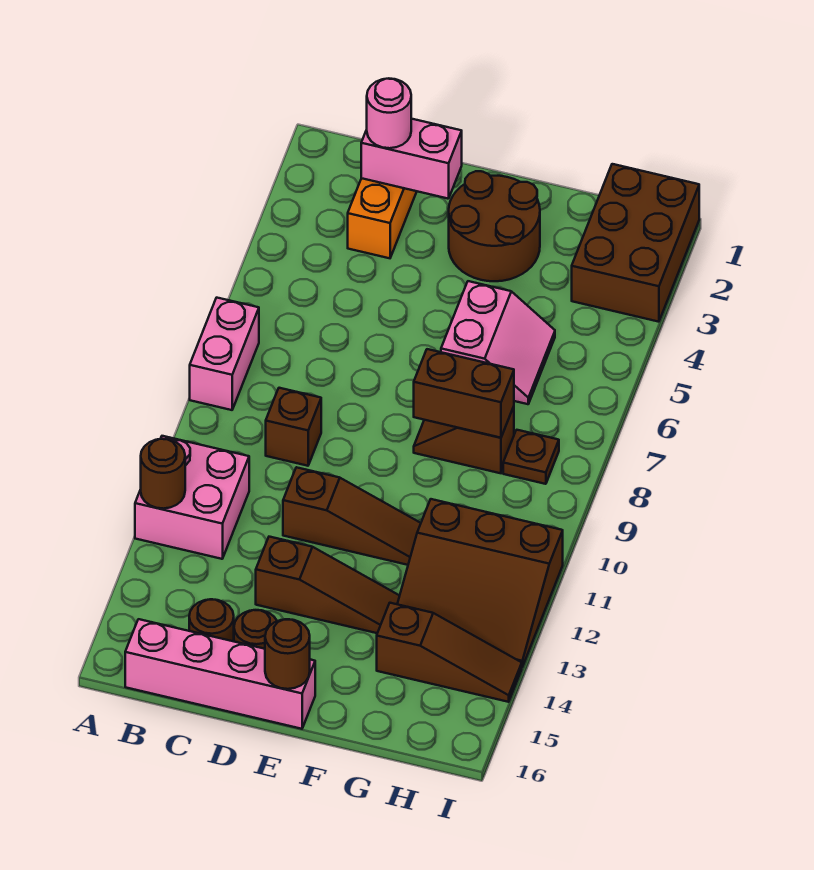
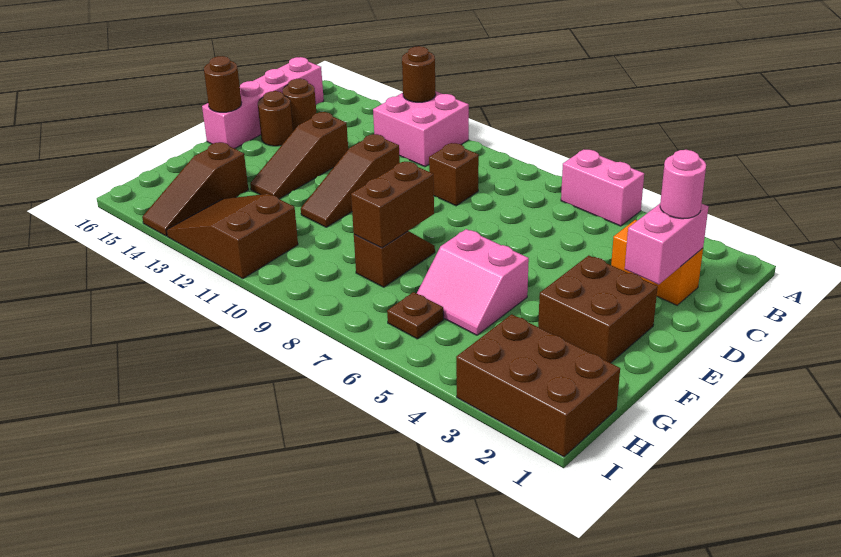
pink 1x2 brick [190,298,259,410] -> pink 1x2 brick moved to [561,149,644,226]
brown 2x2 round brick [449,171,540,281] -> brown 2x2 brick [538,255,658,363]
brown 3x3 slope [398,499,563,667] -> brown 2x3 slope [166,194,298,279]
brown 1x1 plate [503,430,559,484] -> brown 1x1 plate moved to [387,292,444,339]

